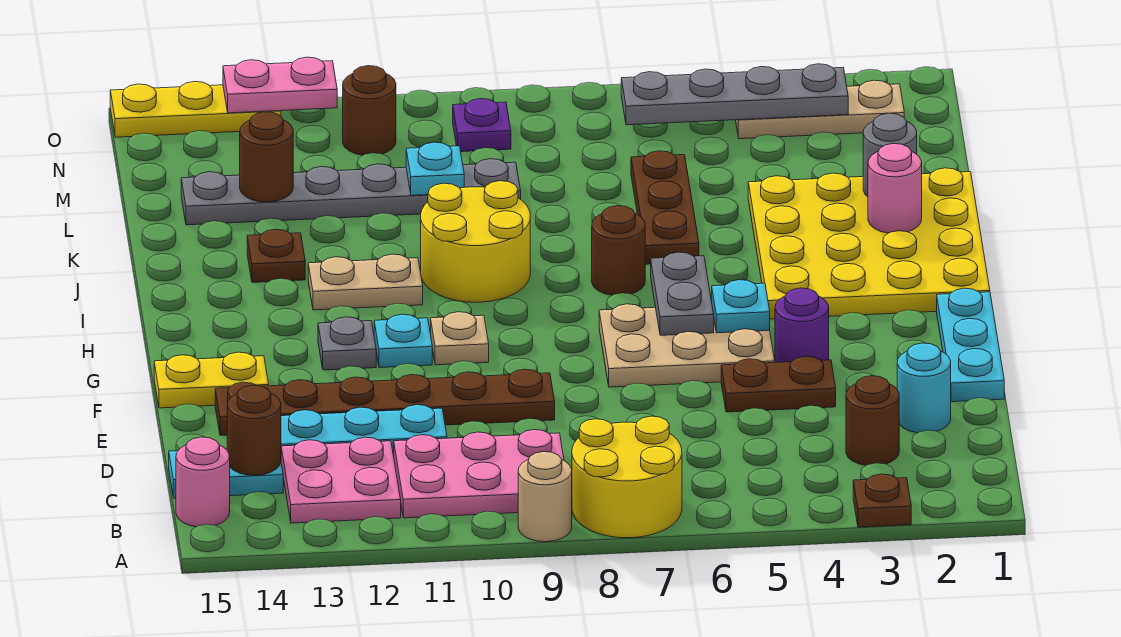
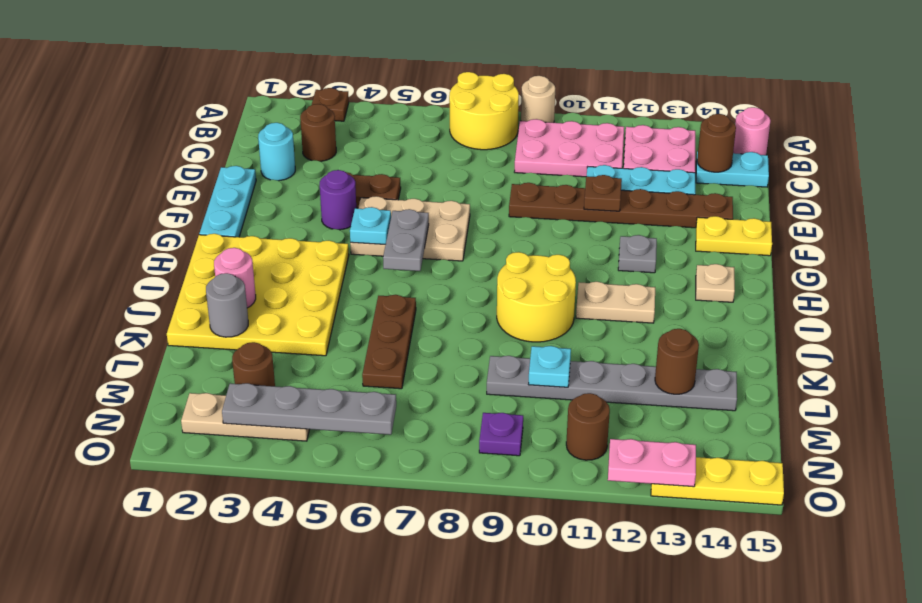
tan 1x1 plate [431,312,489,365] -> tan 1x1 plate moved to [696,264,735,302]
cyan 1x1 plate [374,314,432,368] -> none
brown 1x1 round brick [592,206,645,295] -> brown 1x1 round brick moved to [232,342,275,386]
brown 1x1 plate [247,229,305,282] -> brown 1x1 plate moved to [584,175,622,211]

